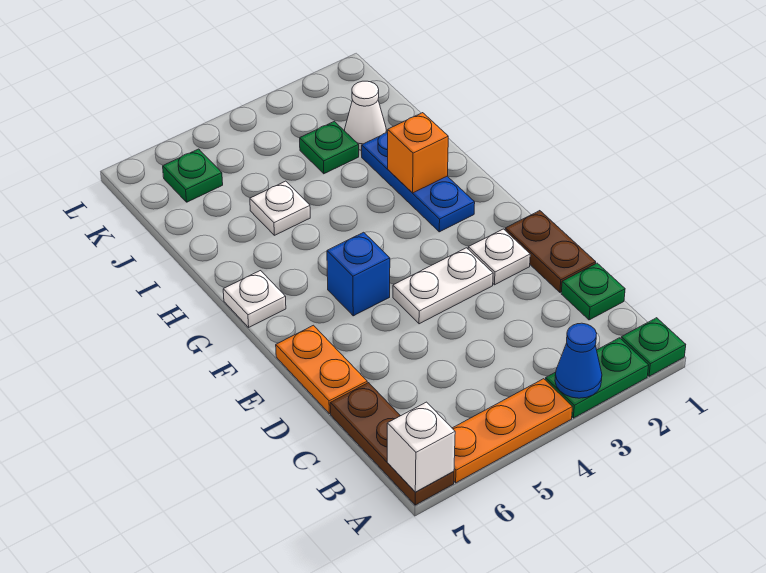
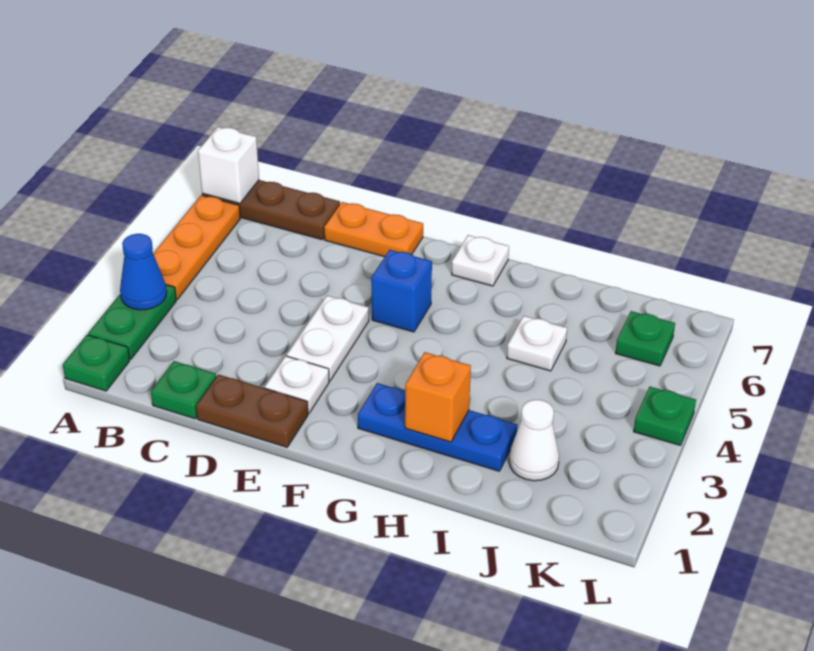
green 1x1 plate [300,121,359,174] -> green 1x1 plate moved to [634,387,696,445]

